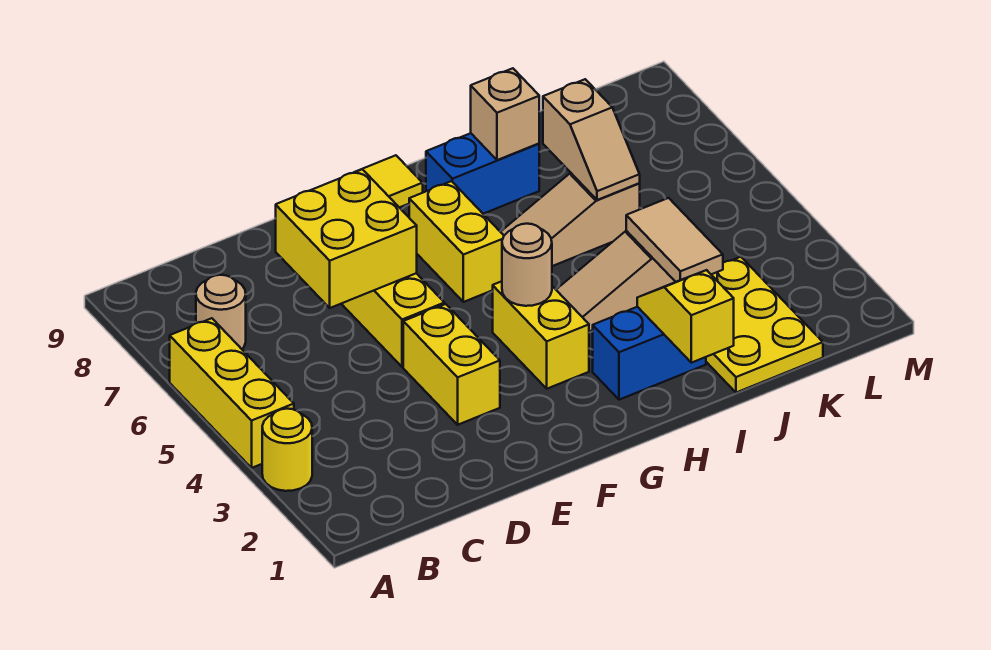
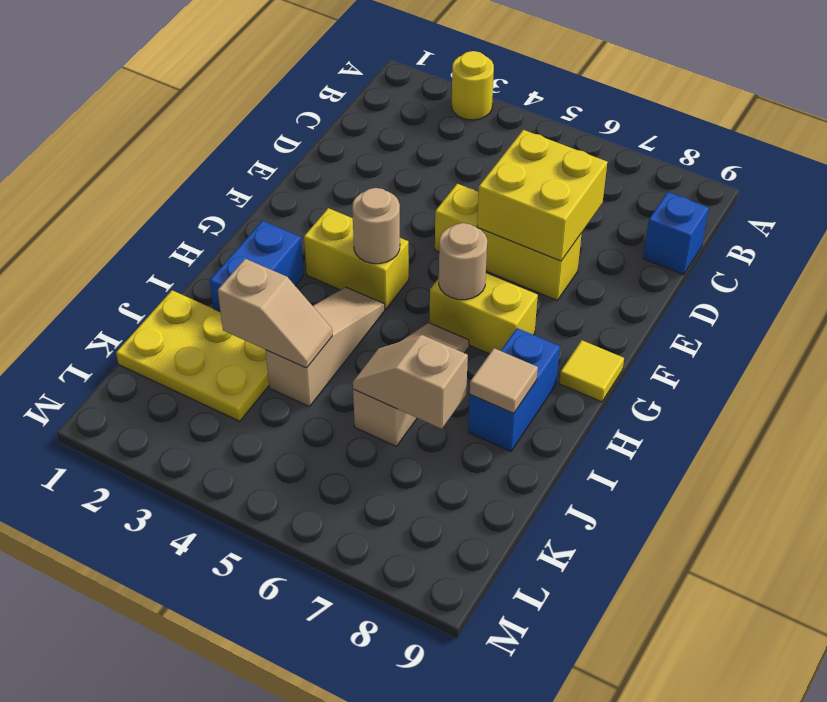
yellow 1x3 brick [170,318,294,468] -> none
tan 1x1 round brick [196,275,246,349] -> tan 1x1 round brick moved to [439,223,487,300]
none -> blue 1x1 brick [643,192,709,275]
yellow 1x2 brick [403,304,500,425] -> none
yellow 1x2 slope [637,270,734,363] -> none
tan 1x1 brick [471,68,539,160] -> tan 1x1 tile [470,348,538,414]
tan 1x2 tile [626,198,723,282] -> tan 1x2 slope [218,259,332,368]

